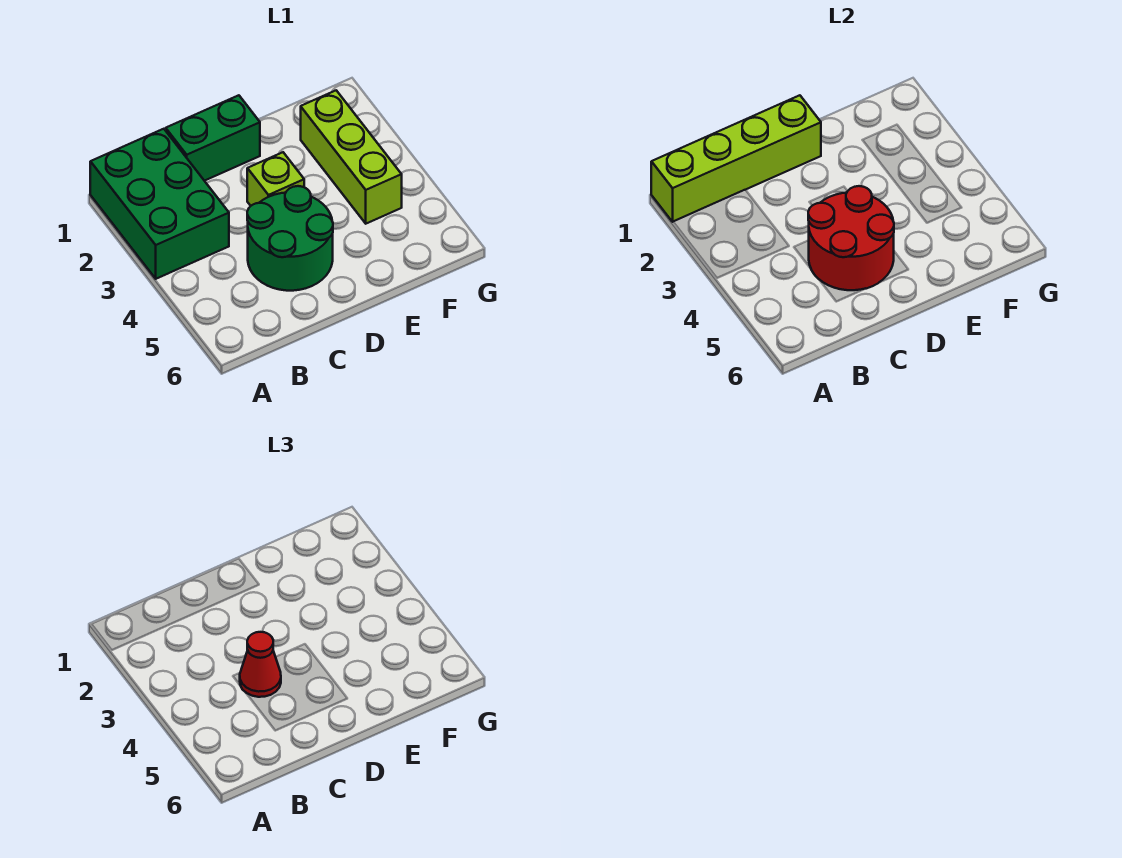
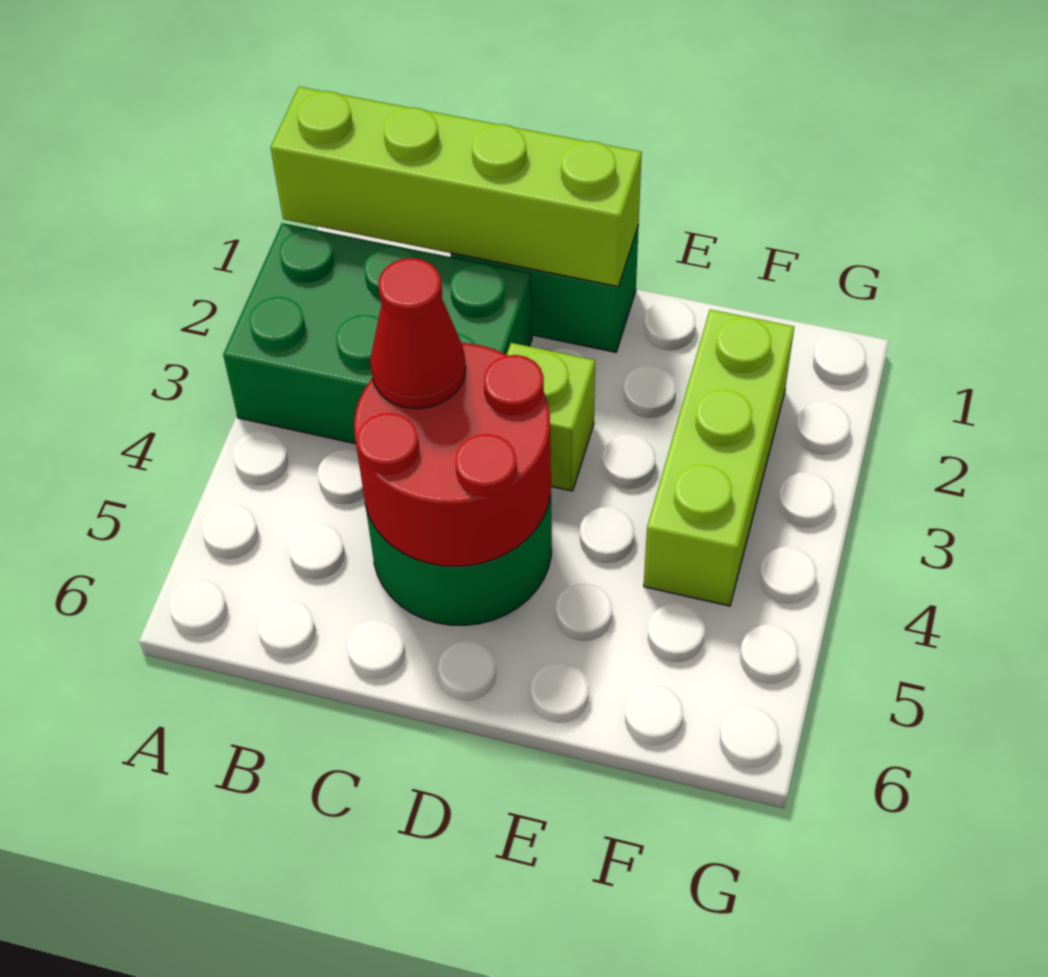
green 2x3 brick [90,129,229,279] -> green 2x3 brick turned to [223,223,532,444]

